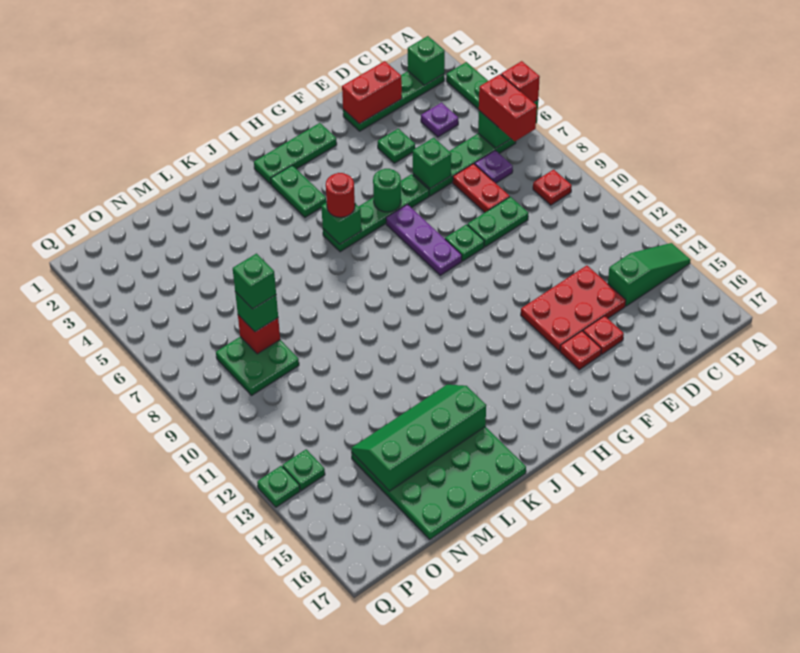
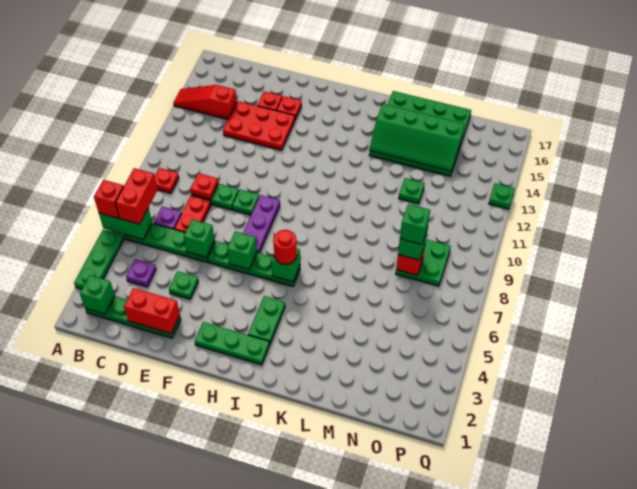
green 1x3 slope [608,243,690,306] -> red 1x3 slope [173,85,237,119]
none -> red 1x1 plate [190,173,218,199]
green 1x1 round brick [373,169,401,212] -> green 1x1 brick [227,231,257,270]
green 1x1 plate [283,449,325,491] -> green 1x1 plate moved to [399,178,425,204]

